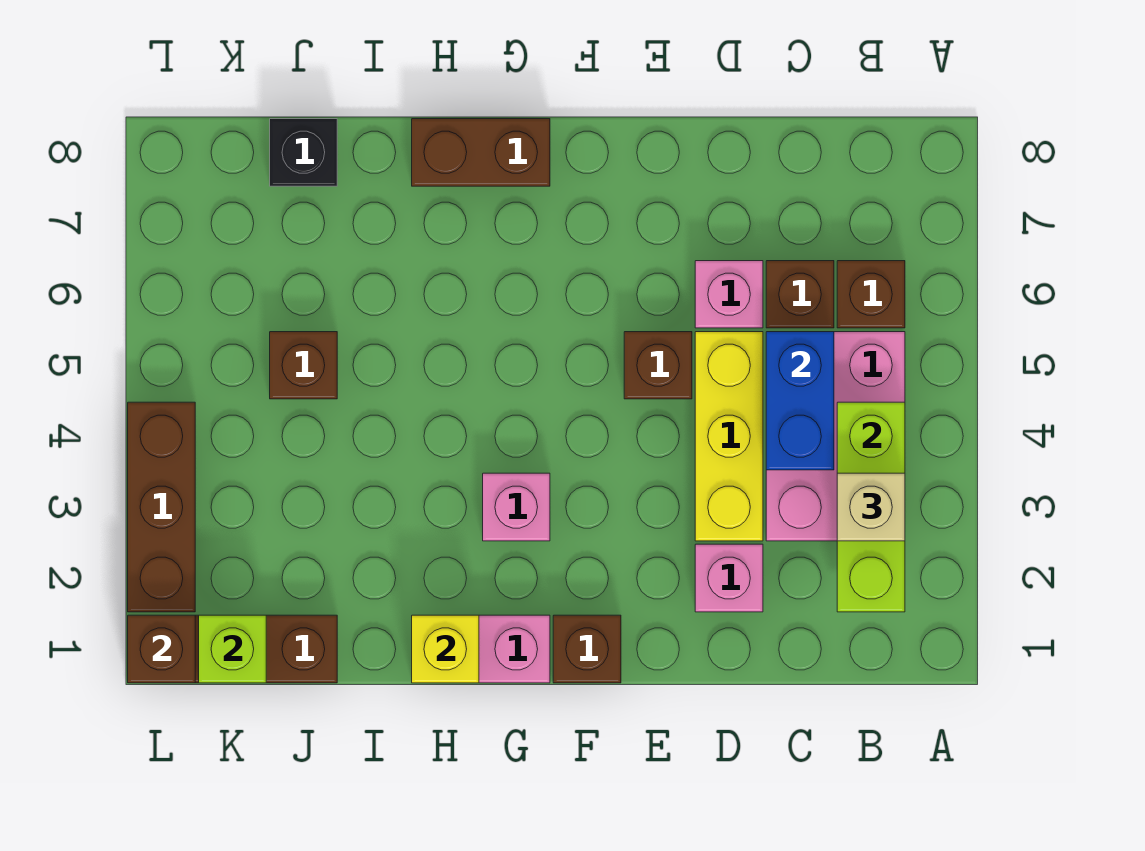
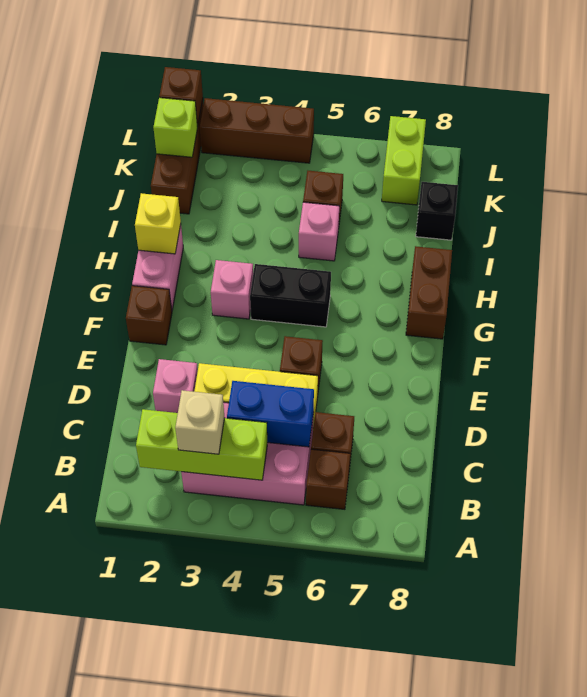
pink 1x1 brick [695,261,763,328] -> pink 1x1 brick moved to [299,202,339,261]
none -> black 1x2 brick [250,264,331,327]
none -> lime 1x2 brick [382,116,426,205]

